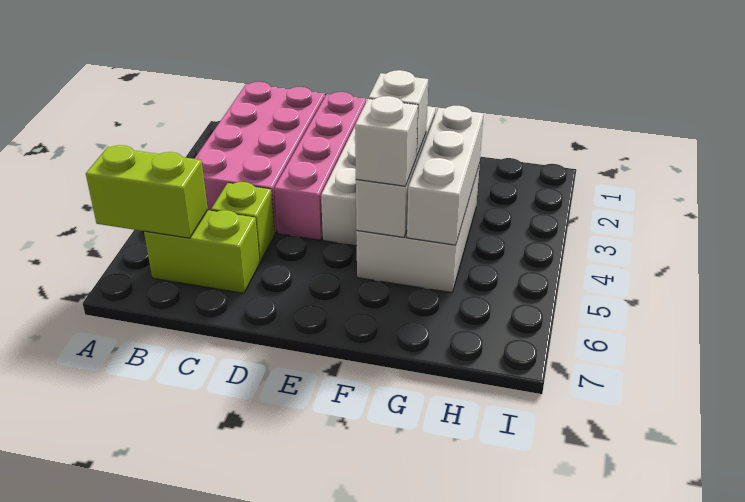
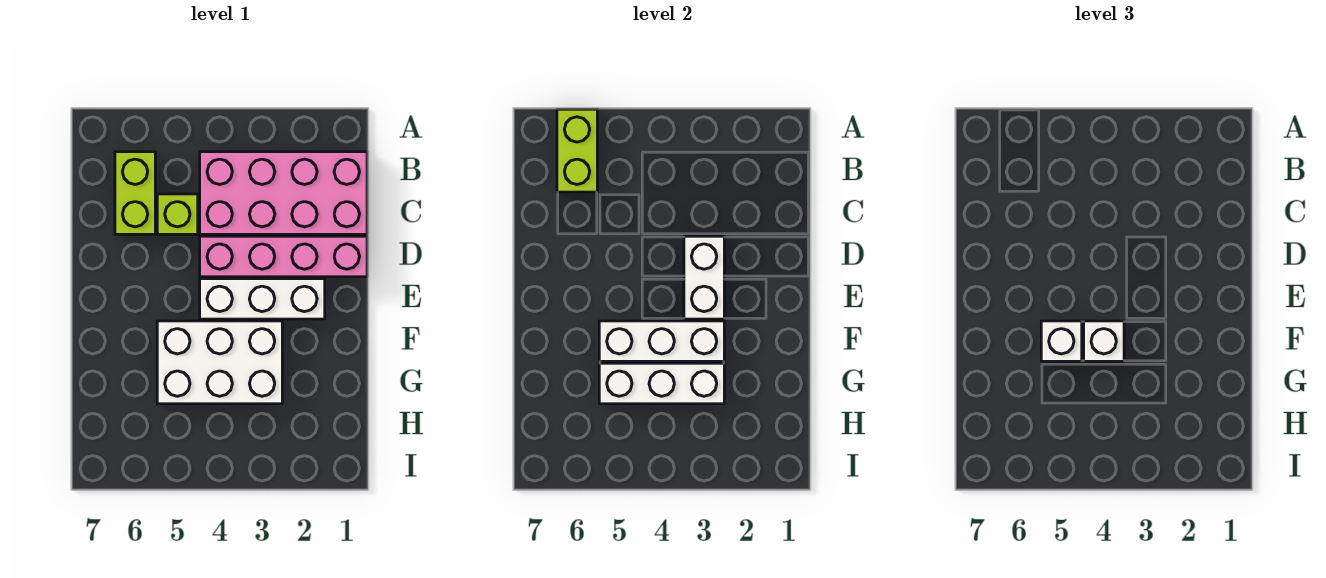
none -> white 1x2 brick [684,236,724,319]

